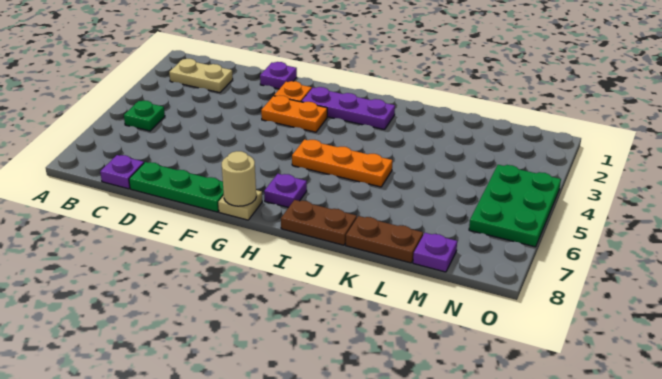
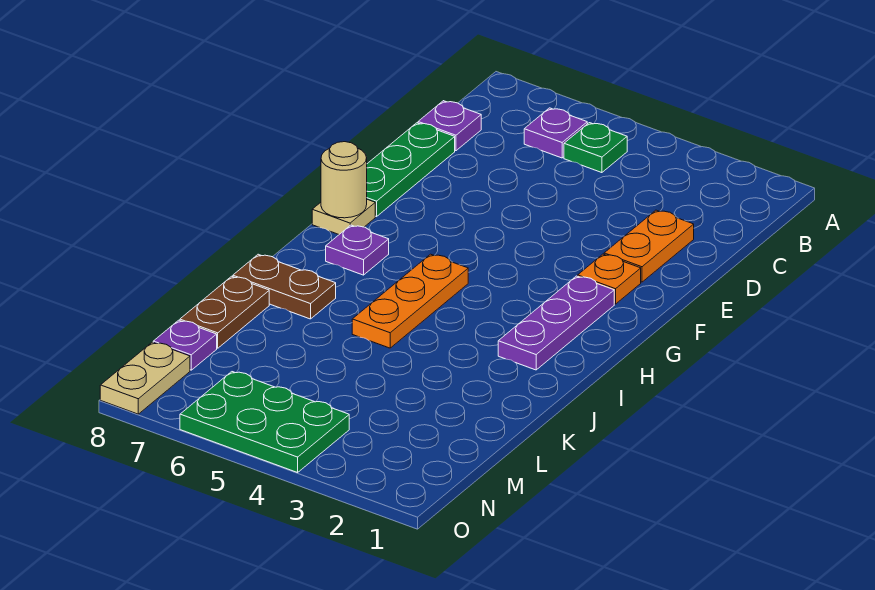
tan 1x2 plate [169,59,233,93] -> tan 1x2 plate moved to [100,342,190,414]
purple 1x1 plate [260,62,297,89] -> purple 1x1 plate moved to [524,108,587,158]
orange 1x2 plate [261,96,327,132] -> orange 1x2 plate moved to [604,210,694,282]
brown 1x2 plate [281,200,357,245] -> brown 1x2 plate turned to [233,254,336,319]

